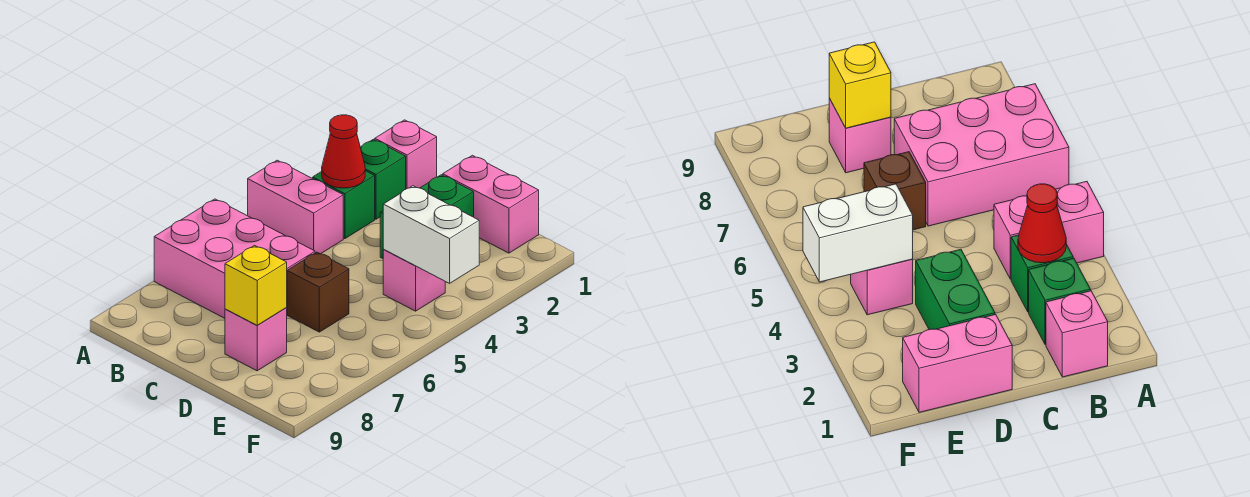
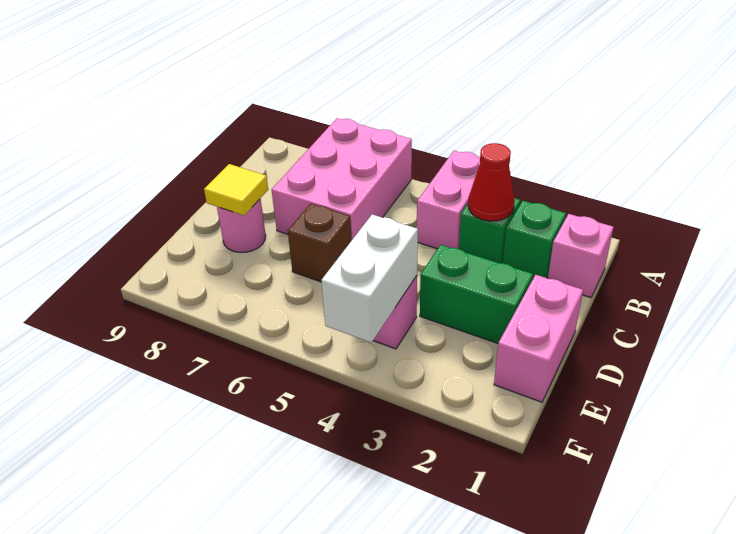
pink 1x1 brick [225,308,287,371] -> pink 1x1 round brick [217,198,266,252]
yellow 1x1 brick [225,245,287,325] -> yellow 1x1 tile [204,164,268,215]

